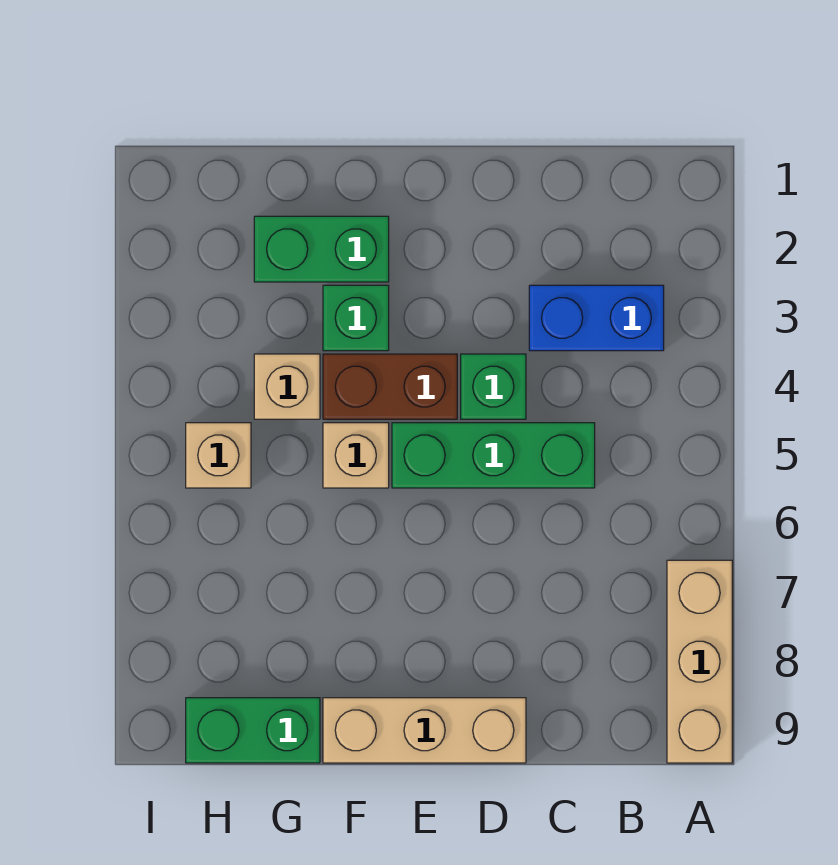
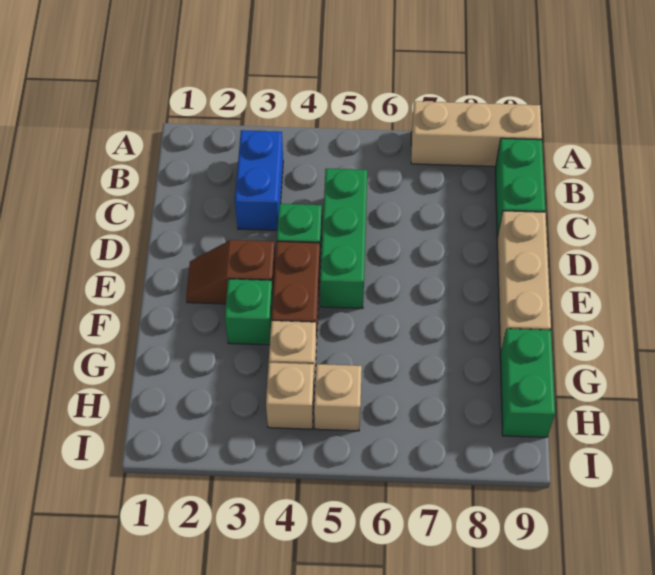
none -> brown 1x2 slope [186,240,276,304]
green 1x2 brick [254,216,389,282] -> green 1x2 brick moved to [495,138,545,237]
tan 1x1 brick [323,423,389,488] -> tan 1x1 brick moved to [266,363,314,429]

